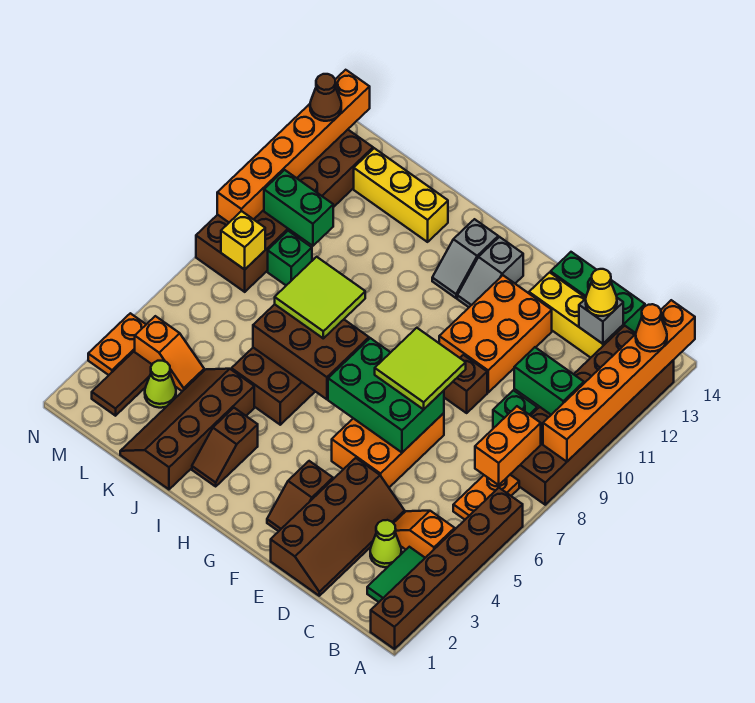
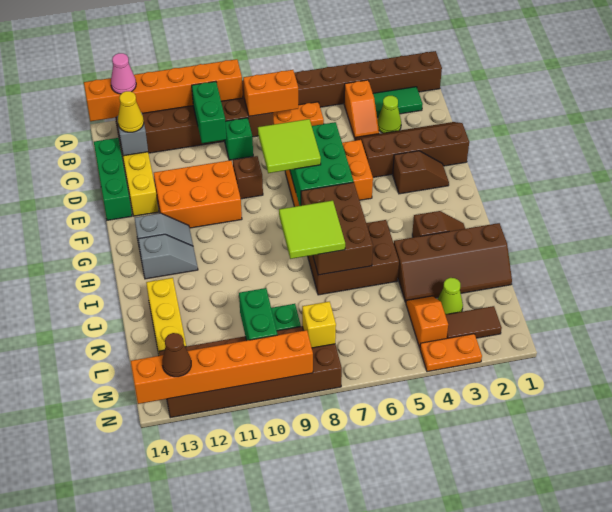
orange 1x1 cone [636,304,667,352] -> pink 1x1 cone [111,53,136,94]

